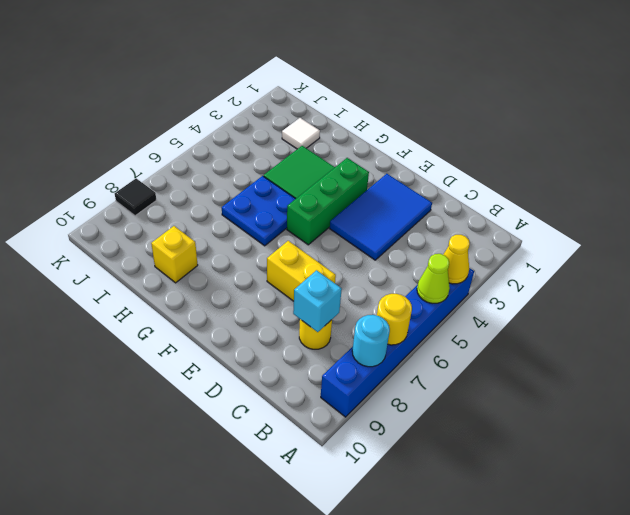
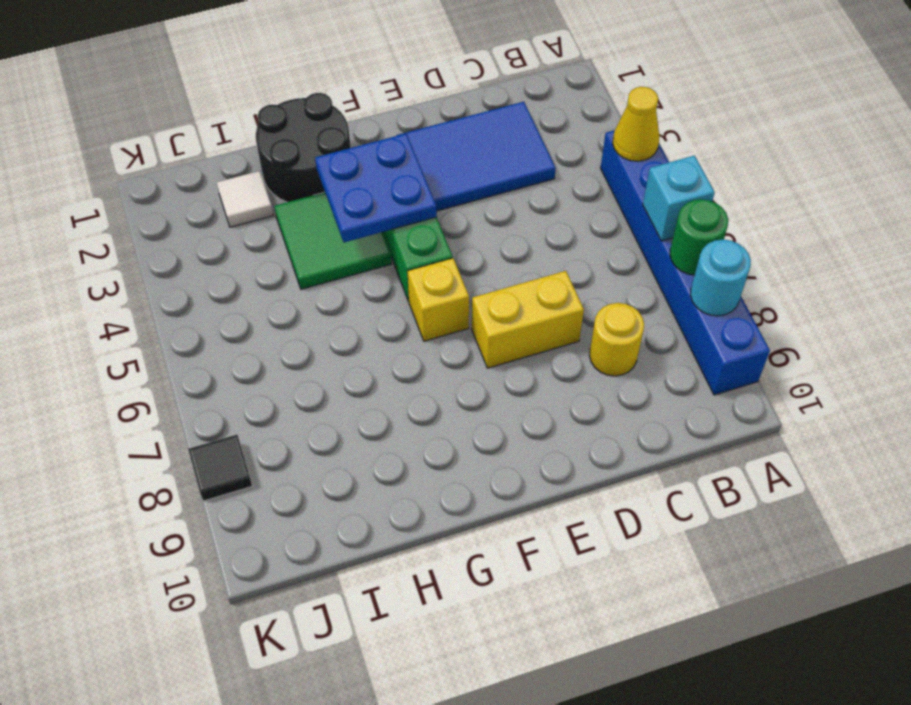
lime 1x1 cone [417,254,450,303] -> none
yellow 1x1 round brick [377,294,412,345] -> green 1x1 round brick [670,199,728,275]
cyan 1x1 brick [293,270,342,332] -> cyan 1x1 brick moved to [643,156,715,241]
blue 2x3 tile [330,174,432,260] -> blue 2x3 tile turned to [396,102,556,211]
none -> black 2x2 round brick [256,93,351,202]
blue 2x2 plate [222,176,295,246] -> blue 2x2 plate moved to [315,134,437,242]
yellow 1x1 brick [151,226,198,283] -> yellow 1x1 brick moved to [408,258,469,341]

